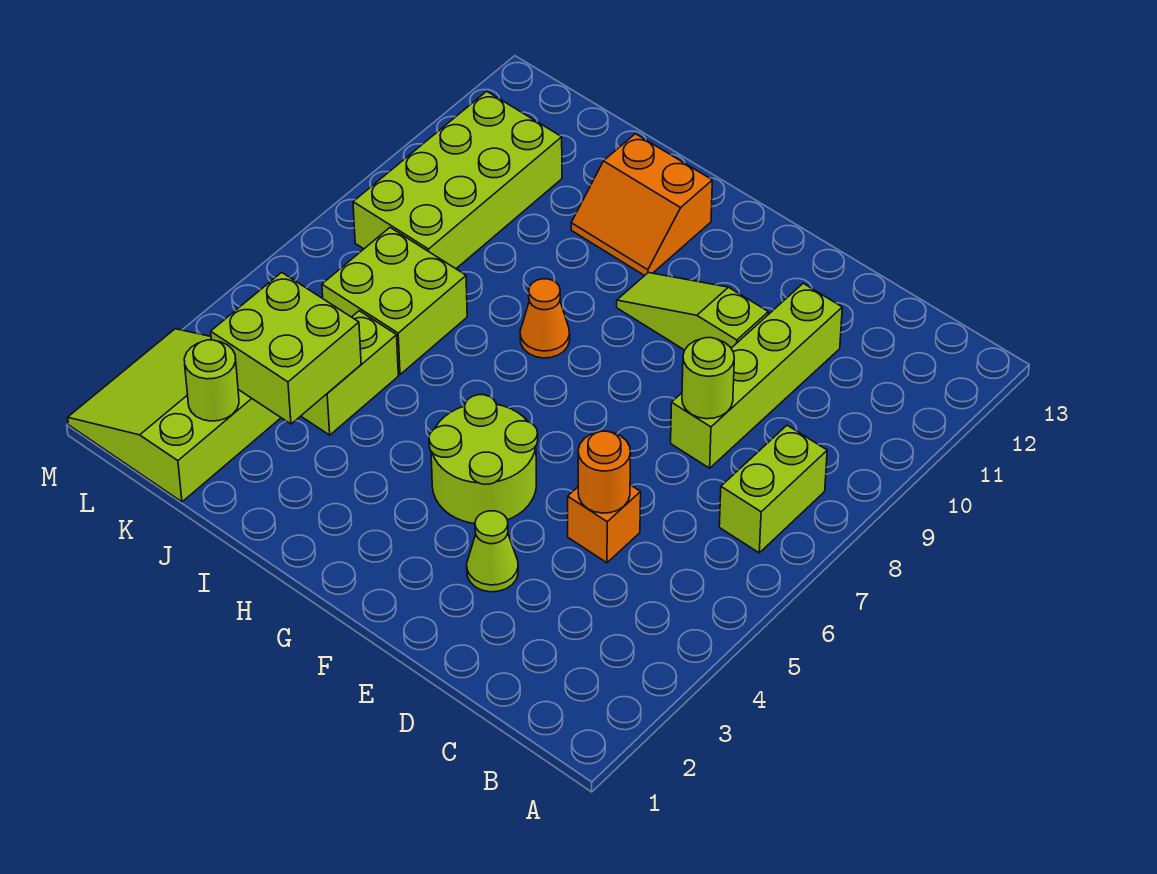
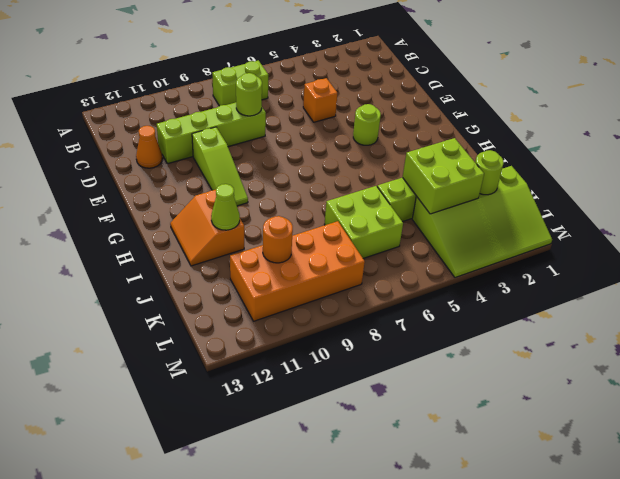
orange 1x1 round brick [578,431,631,513] -> orange 1x1 round brick moved to [263,216,293,263]
lime 1x1 cone [467,511,518,592] -> lime 1x1 cone moved to [211,184,240,230]
lime 2x2 round brick [429,395,538,524] -> lime 1x1 round brick [353,104,381,145]
orange 1x1 cone [520,279,570,358] -> orange 1x1 cone moved to [136,126,162,168]
orange 2x2 slope [571,134,712,276] -> orange 2x2 slope turned to [170,190,244,266]
lime 3x3 slope [68,329,281,502] -> lime 3x4 slope [412,166,552,278]
lime 2x4 brick [353,91,562,269] -> orange 2x4 brick [230,221,365,321]

